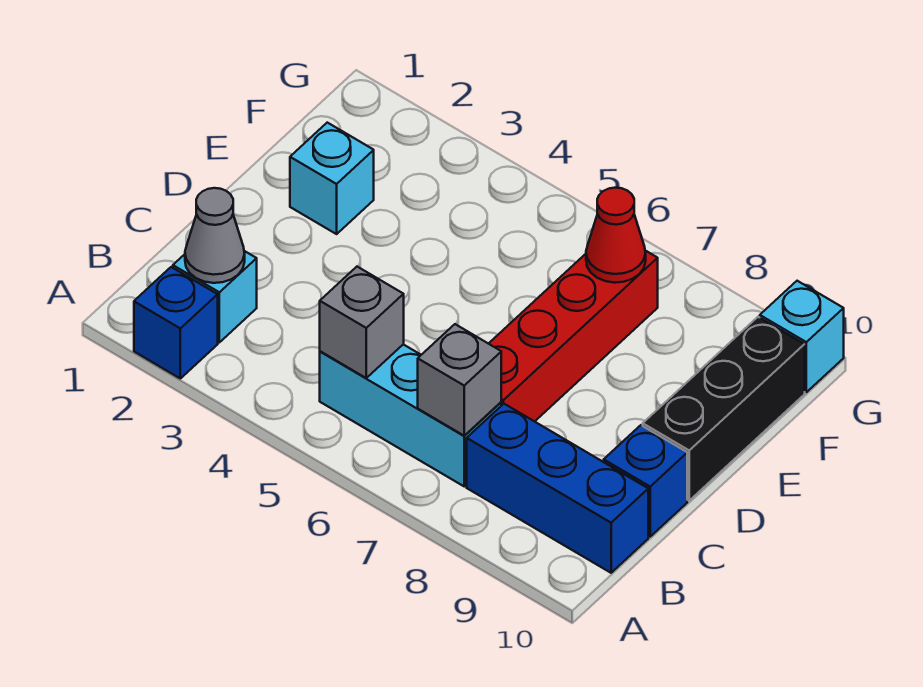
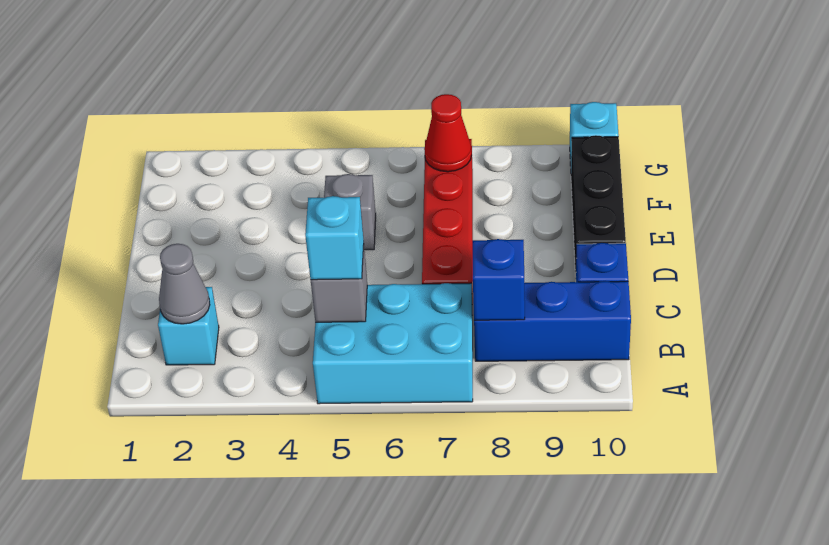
blue 1x1 brick [134,267,218,378] -> blue 1x1 brick moved to [473,239,525,320]
cyan 1x3 brick [320,344,501,486] -> cyan 2x3 brick [313,283,473,404]
grey 1x1 brick [418,324,501,436] -> grey 1x1 brick moved to [324,174,376,250]
cyan 1x1 brick [290,123,374,234] -> cyan 1x1 brick moved to [305,196,364,280]

